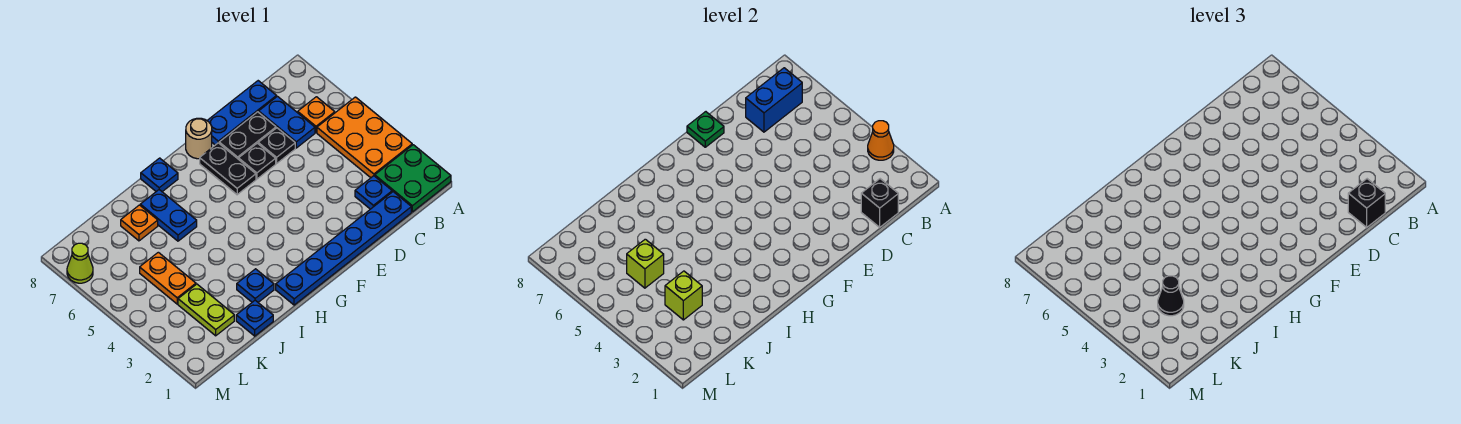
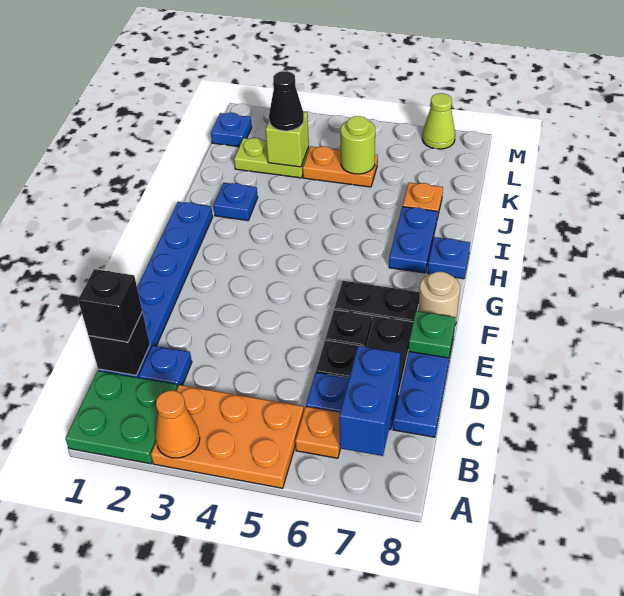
blue 1x2 plate [140,190,197,241] -> blue 1x2 plate turned to [389,207,438,273]
blue 1x1 plate [236,300,273,336] -> blue 1x1 plate moved to [211,113,252,147]
lime 1x1 brick [627,239,664,288] -> lime 1x1 round brick [341,116,375,174]

